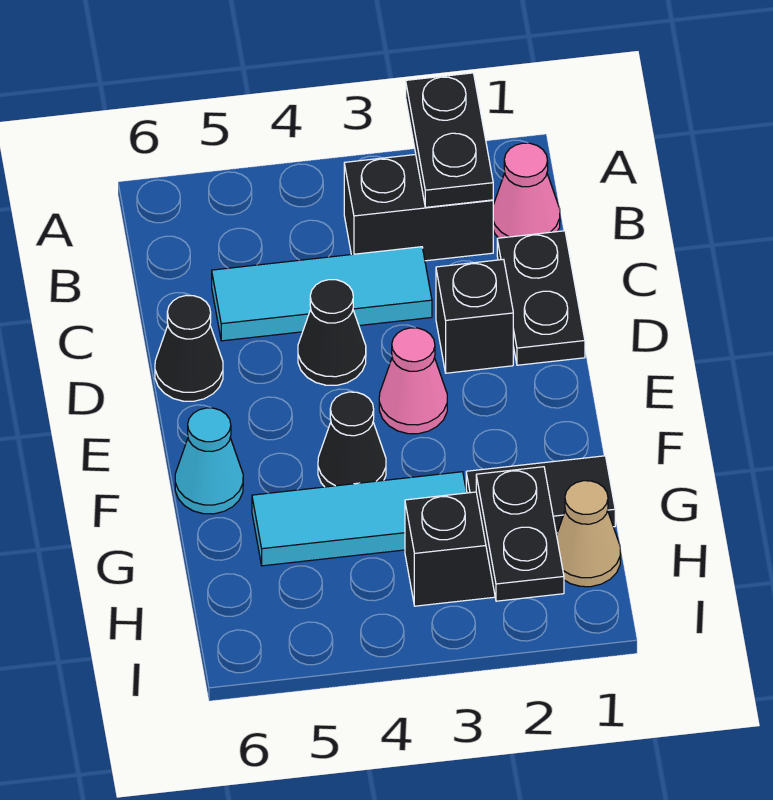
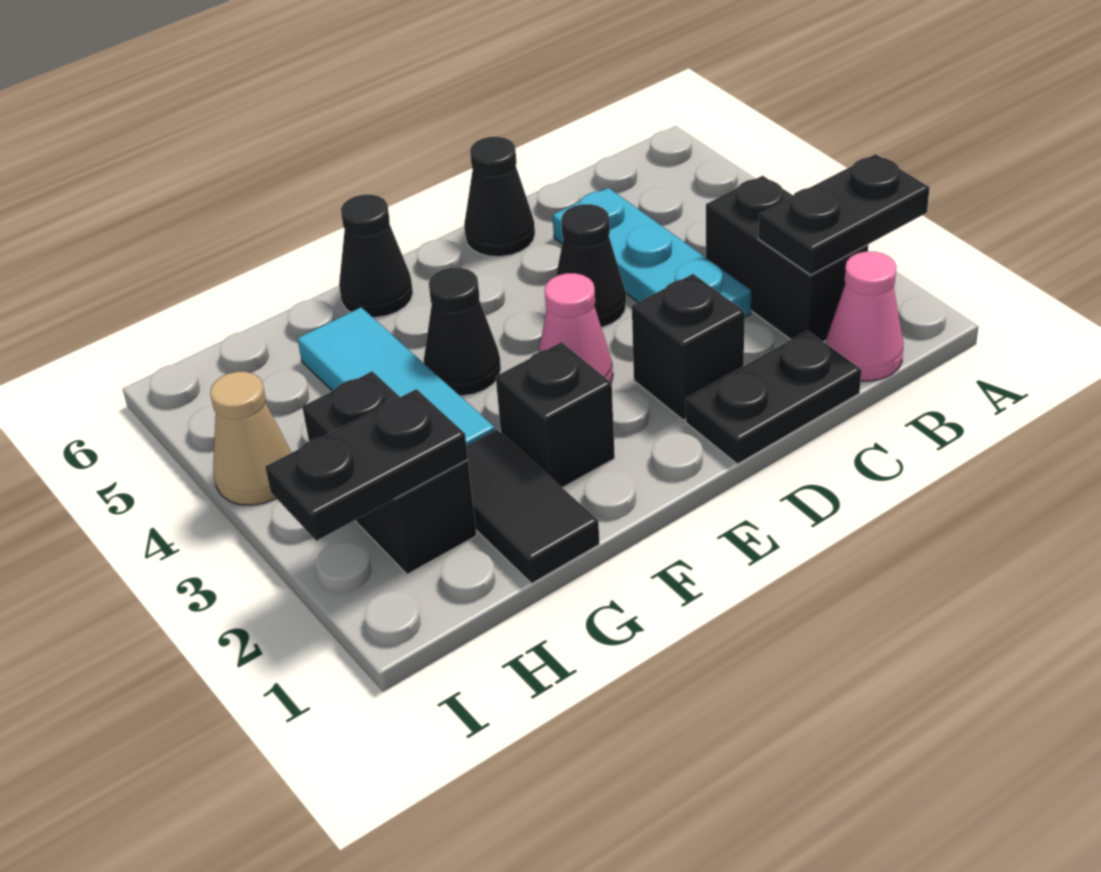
cyan 1x3 tile [212,247,432,341] -> cyan 1x3 plate [553,188,751,317]
none -> black 1x1 brick [496,342,615,488]
cyan 1x1 cone [175,408,243,514] -> black 1x1 cone [339,195,413,318]
tan 1x1 cone [557,481,620,587] -> tan 1x1 cone moved to [210,372,291,505]

